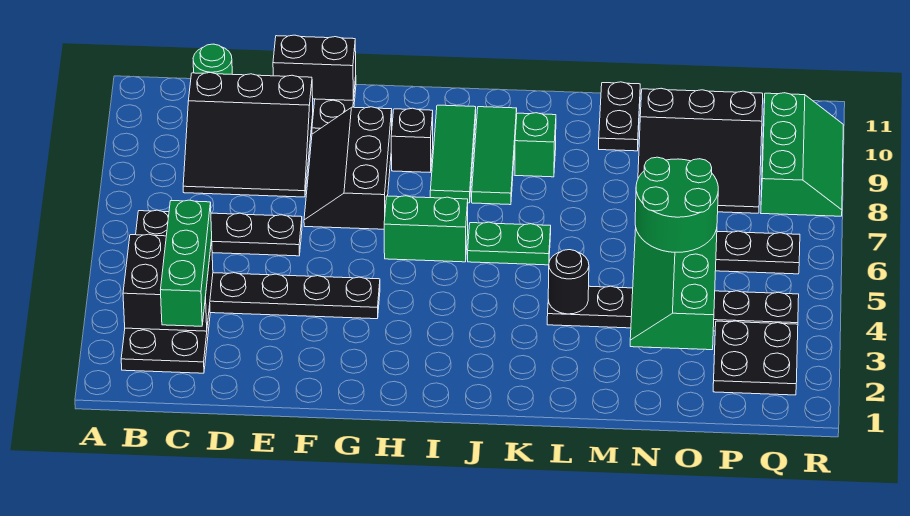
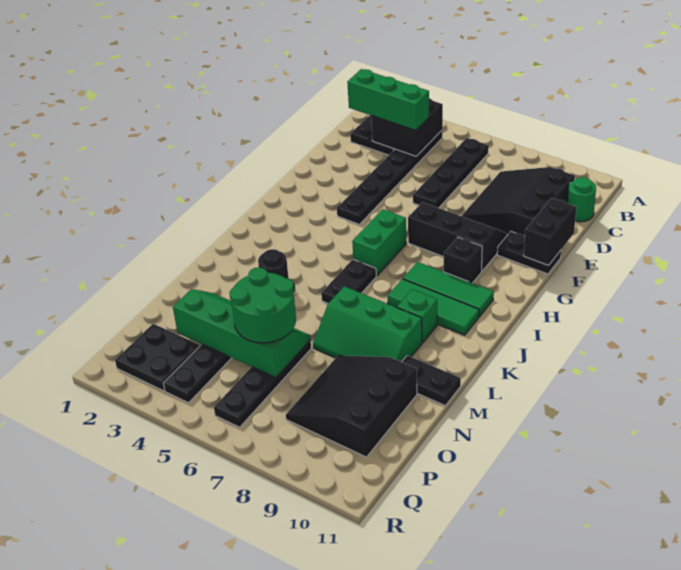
green 1x2 plate [468,222,551,265] -> black 1x2 plate [321,259,376,303]
green 2x3 slope [761,93,843,216] -> green 2x3 slope moved to [313,286,422,362]

